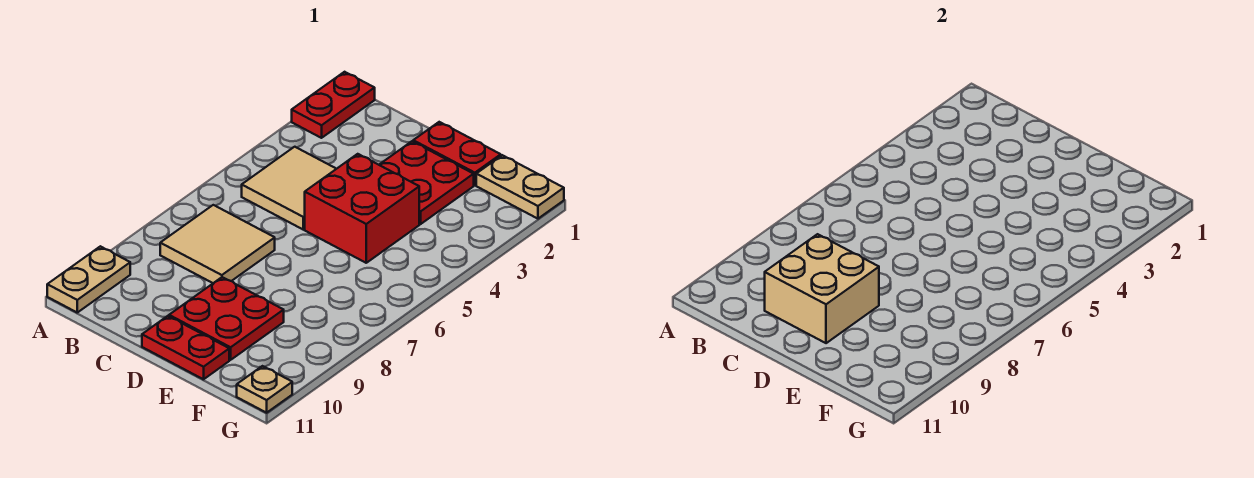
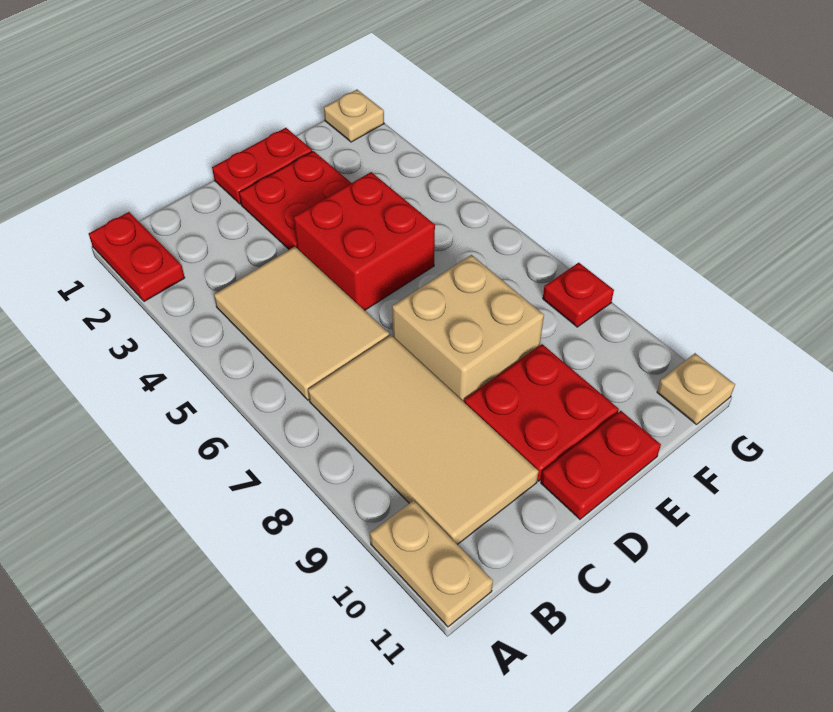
tan 2x2 tile [242,147,336,229] -> tan 2x3 tile [214,247,389,400]
tan 2x2 tile [160,205,275,283] -> tan 2x4 tile [308,335,539,545]
tan 2x2 brick [765,234,879,343] -> tan 2x2 brick moved to [392,255,544,402]
tan 1x2 plate [476,155,564,219] -> tan 1x1 plate [324,90,384,142]
none -> red 1x1 plate [543,263,614,327]

